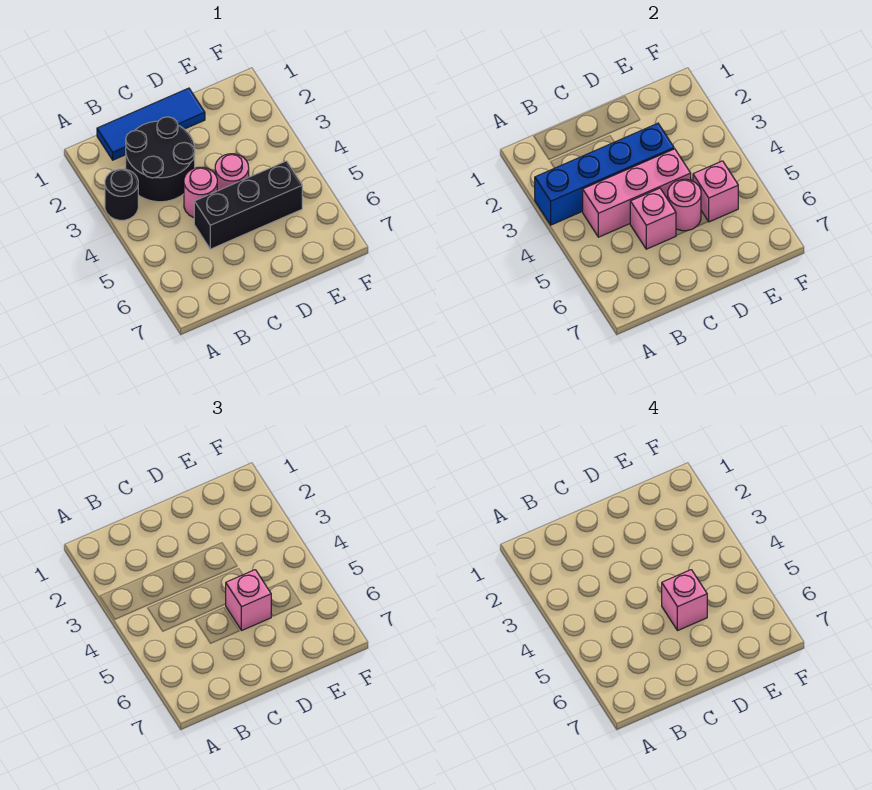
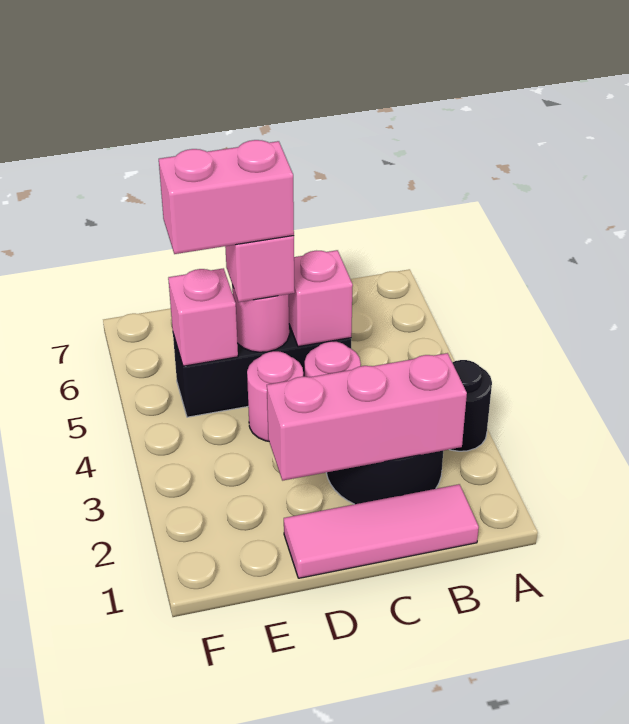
blue 1x4 brick [535,123,674,225] -> none
blue 1x3 tile [97,88,205,160] -> pink 1x3 tile [284,484,479,578]
pink 1x3 brick [583,149,691,237] -> pink 1x3 brick moved to [267,353,467,481]
pink 1x1 brick [662,570,707,631] -> pink 1x2 brick [159,140,294,254]

